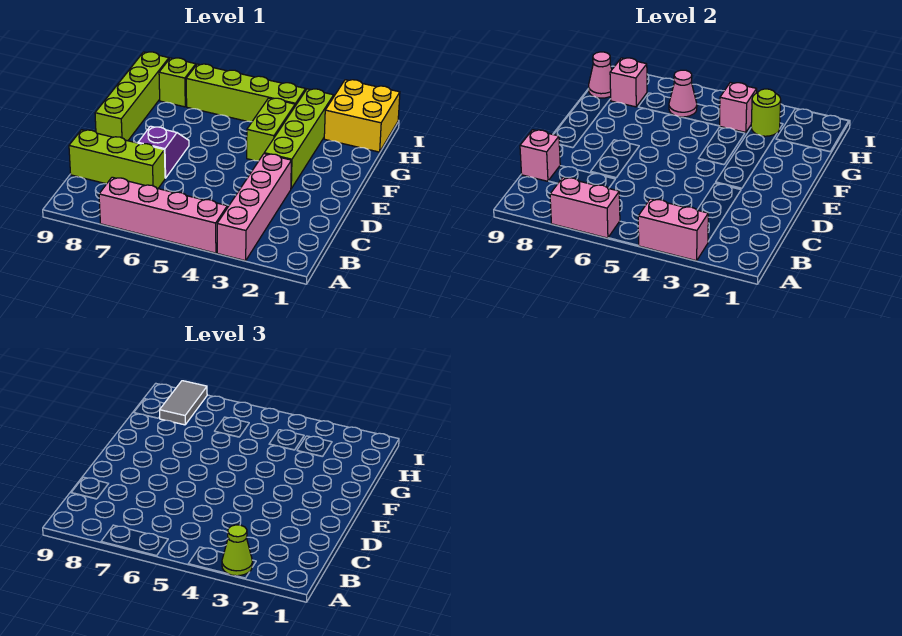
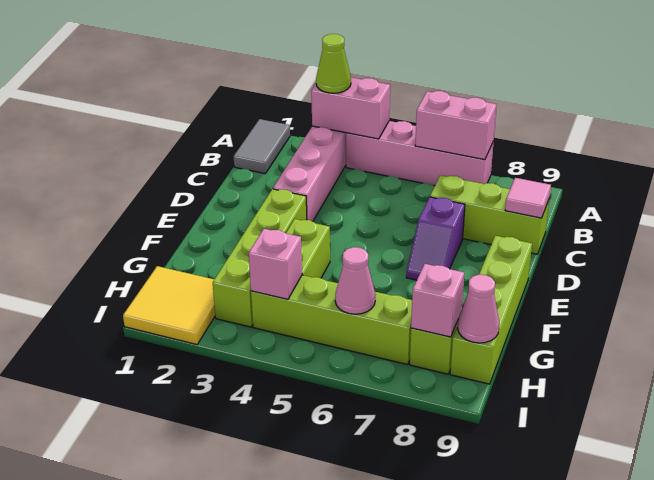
pink 1x1 brick [520,130,560,181] -> pink 1x1 tile [505,178,551,218]
yellow 2x2 brick [324,80,400,152] -> yellow 2x2 tile [123,266,215,345]
lime 1x1 round brick [751,89,781,136] -> none
grey 1x2 tile [160,381,207,425] -> grey 1x2 tile moved to [234,119,290,174]

